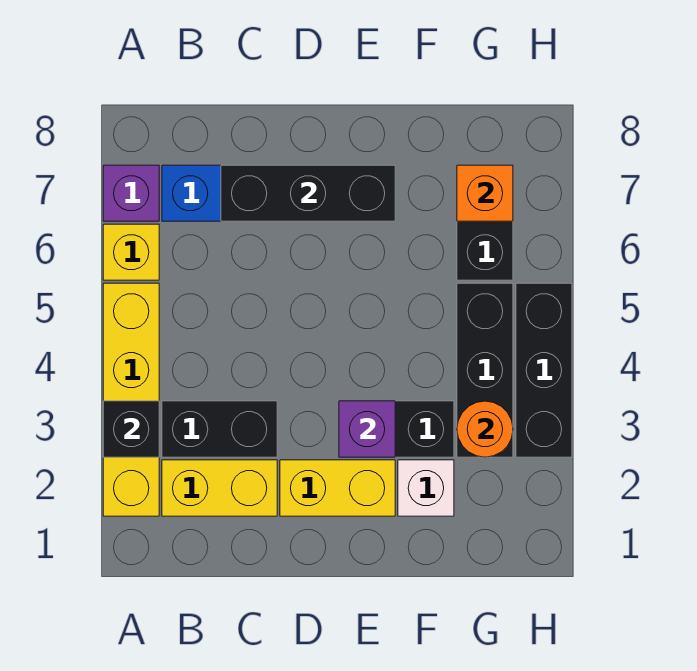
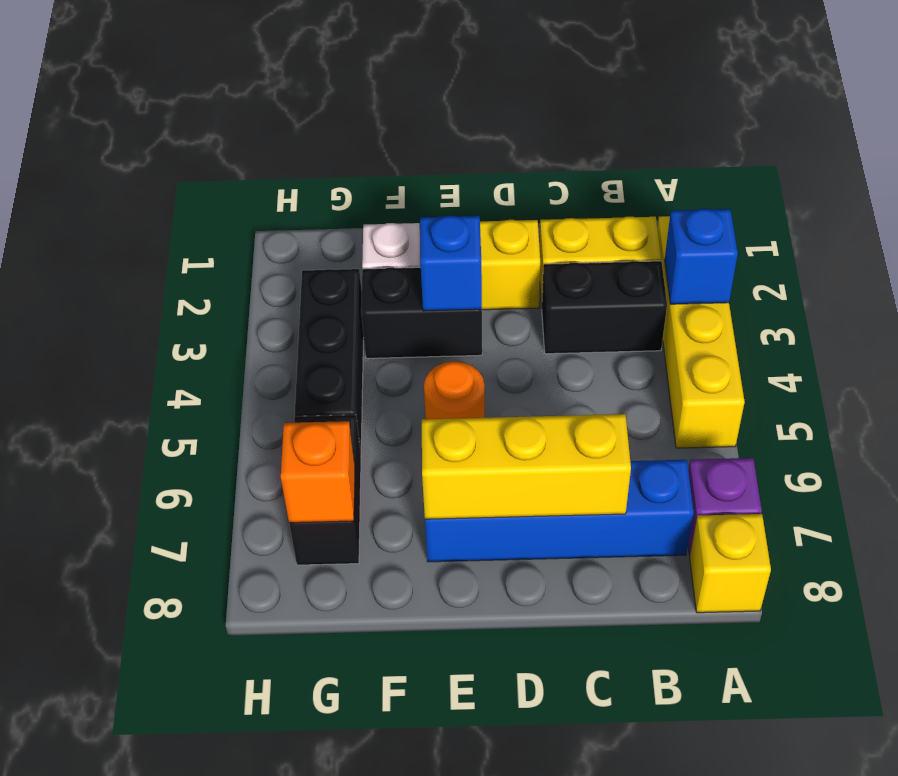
black 1x1 brick [103,401,159,457] -> blue 1x1 brick [665,209,738,304]
yellow 1x1 brick [103,224,159,280] -> yellow 1x1 brick moved to [690,514,771,613]
black 1x3 brick [221,165,395,221] -> yellow 1x3 brick [422,414,631,519]
purple 1x1 brick [339,401,395,457] -> blue 1x1 brick [420,216,482,311]
orange 1x1 round brick [457,401,513,457] -> orange 1x1 round brick moved to [424,361,485,419]
black 1x3 brick [516,283,572,457] -> none

